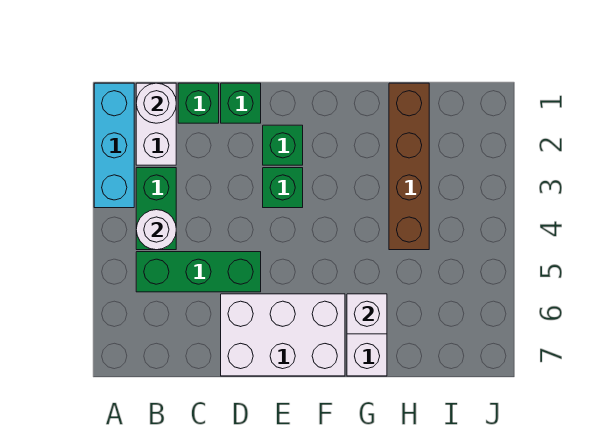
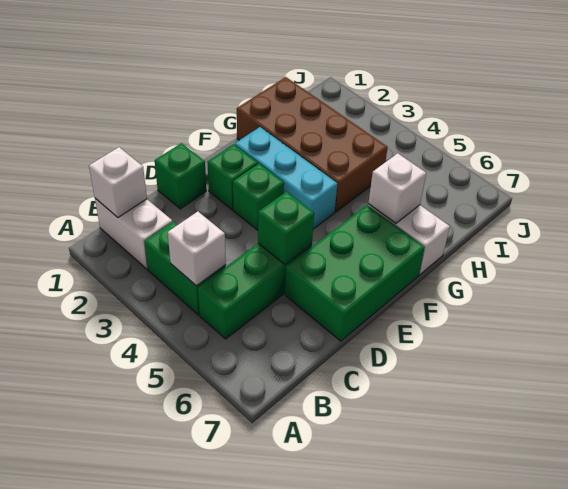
cyan 1x3 brick [94,83,134,208] -> cyan 1x3 brick moved to [235,127,337,229]
white 1x1 round brick [136,83,176,123] -> white 1x1 brick [89,147,147,217]
white 1x1 round brick [136,210,176,250] -> white 1x1 brick [168,211,226,286]
green 1x1 brick [178,83,219,123] -> green 1x1 brick moved to [258,192,314,264]
white 2x3 brick [221,294,345,376] -> green 2x3 brick [285,205,425,341]
brown 1x4 brick [389,83,429,250] -> brown 2x4 brick [237,77,388,212]

